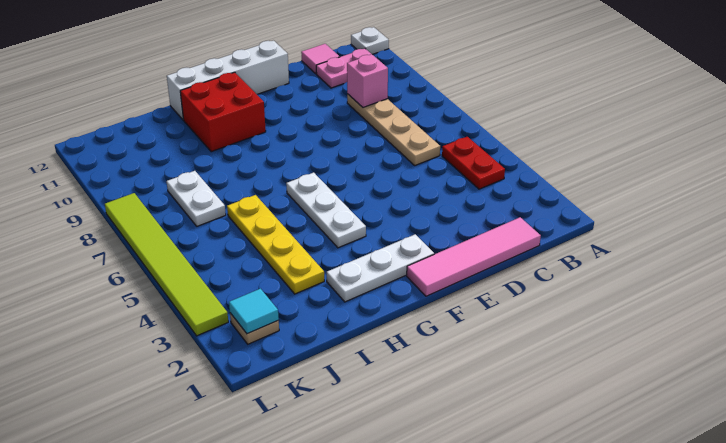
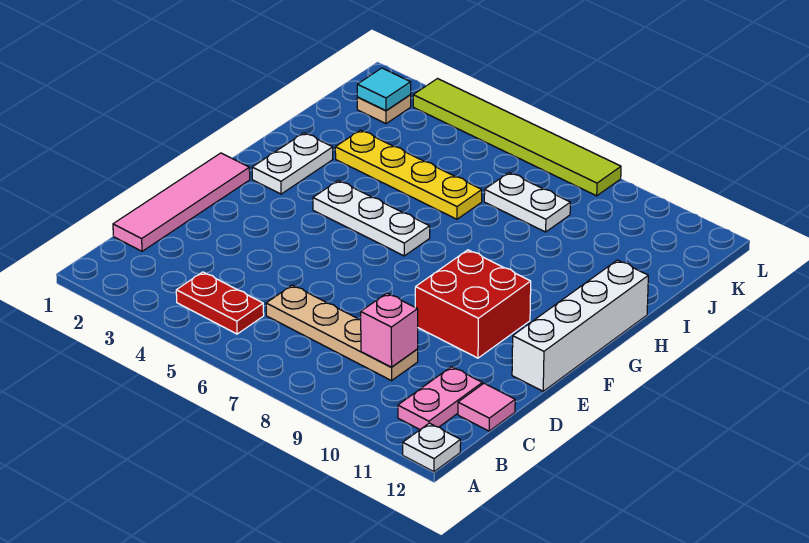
white 1x3 plate [327,234,434,302] -> white 1x2 plate [252,133,333,194]
red 2x2 brick [180,72,266,152] -> red 2x2 brick moved to [415,250,531,358]

